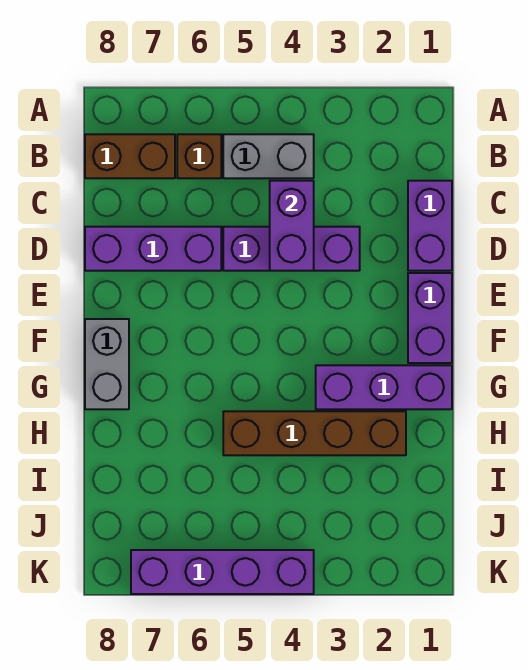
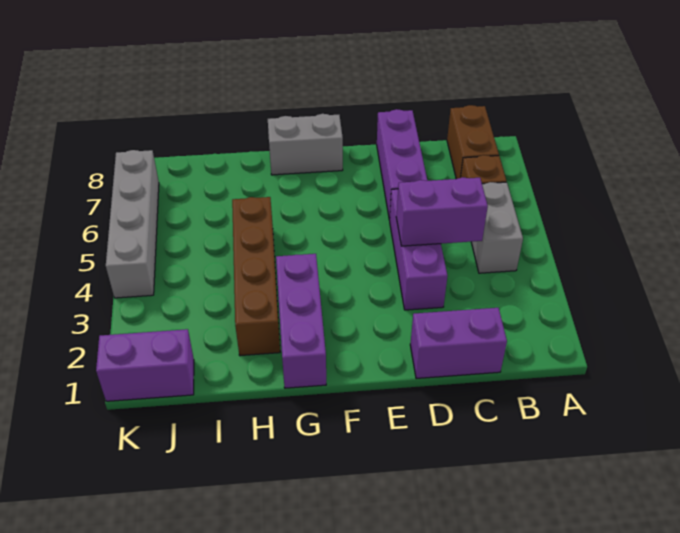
purple 1x2 brick [408,273,452,363] -> purple 1x2 brick moved to [96,329,194,401]
purple 1x4 brick [131,550,314,594] -> grey 1x4 brick [106,150,159,298]

